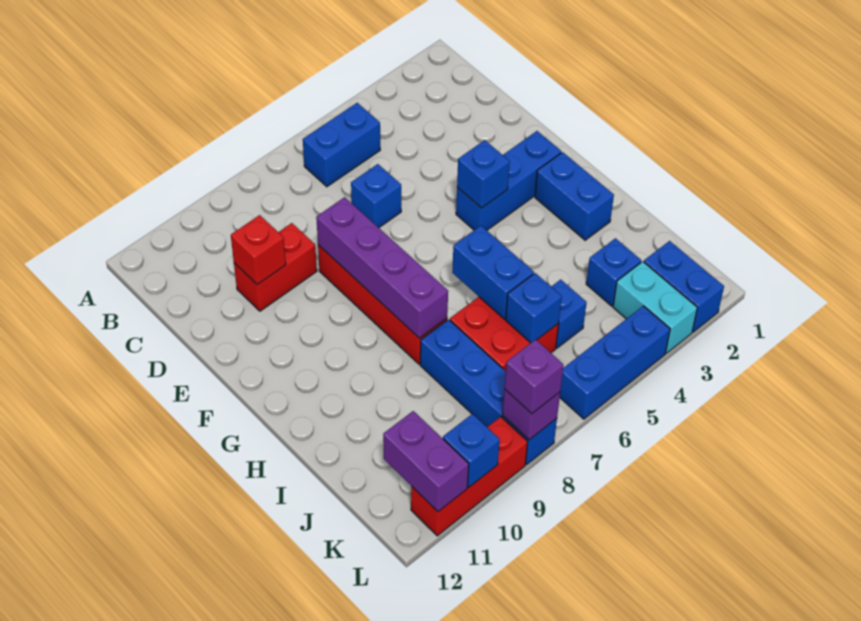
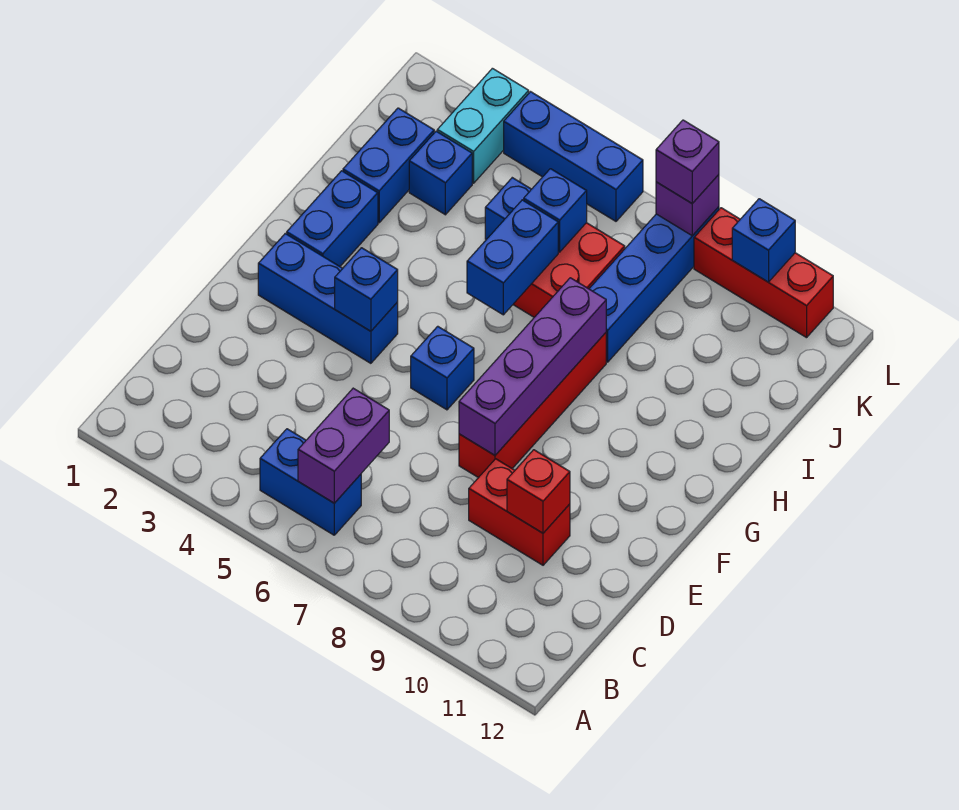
blue 1x1 brick [351,164,401,228] -> blue 1x1 brick moved to [411,326,474,410]
blue 1x2 brick [644,241,724,332] -> blue 1x2 brick moved to [343,108,434,223]
purple 1x2 brick [383,411,469,512] -> purple 1x2 brick moved to [298,388,389,503]

